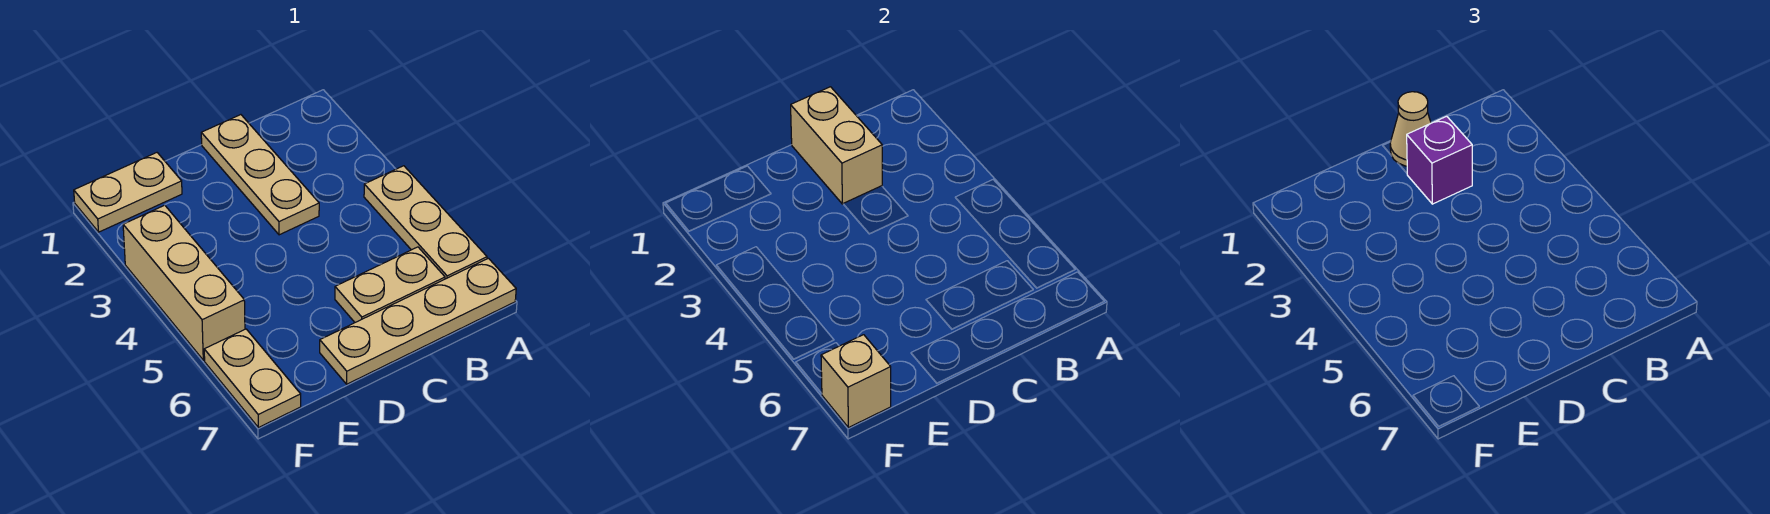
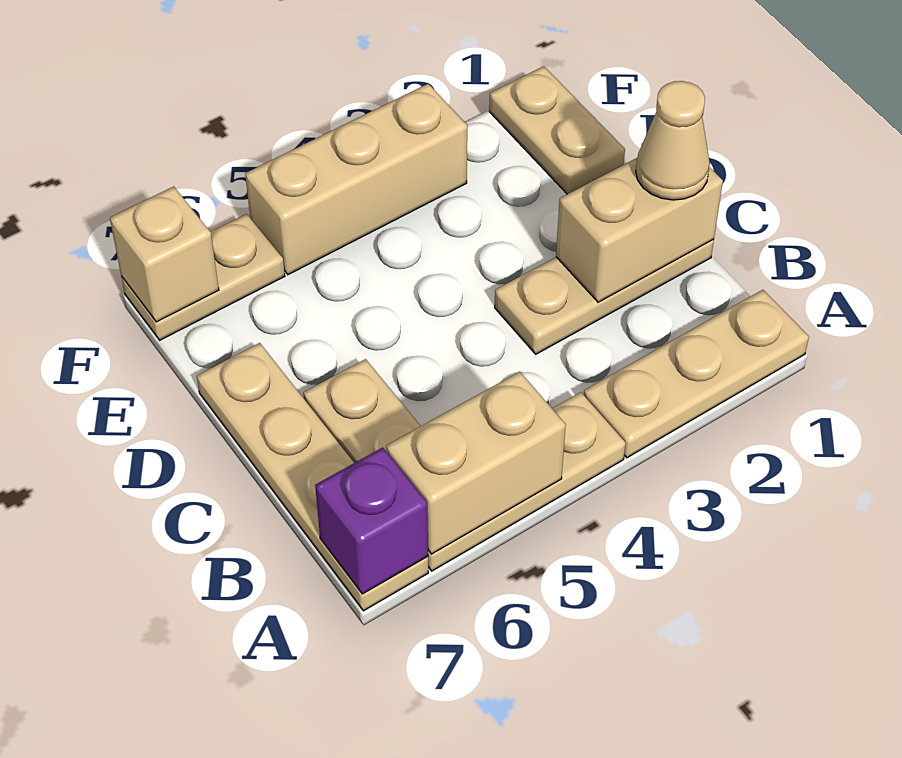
none -> tan 1x3 plate [584,290,809,458]
none -> tan 1x2 brick [386,372,566,554]
purple 1x1 brick [1407,116,1472,204] -> purple 1x1 brick moved to [315,448,428,594]

